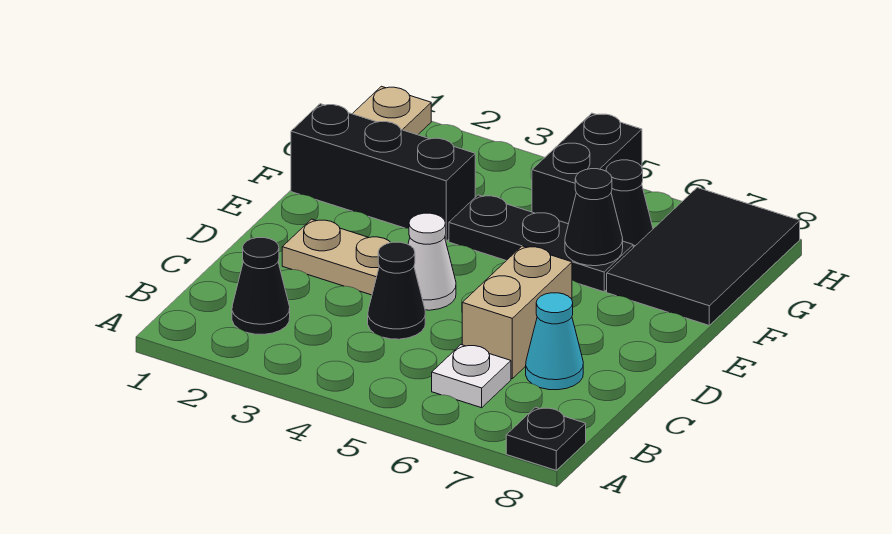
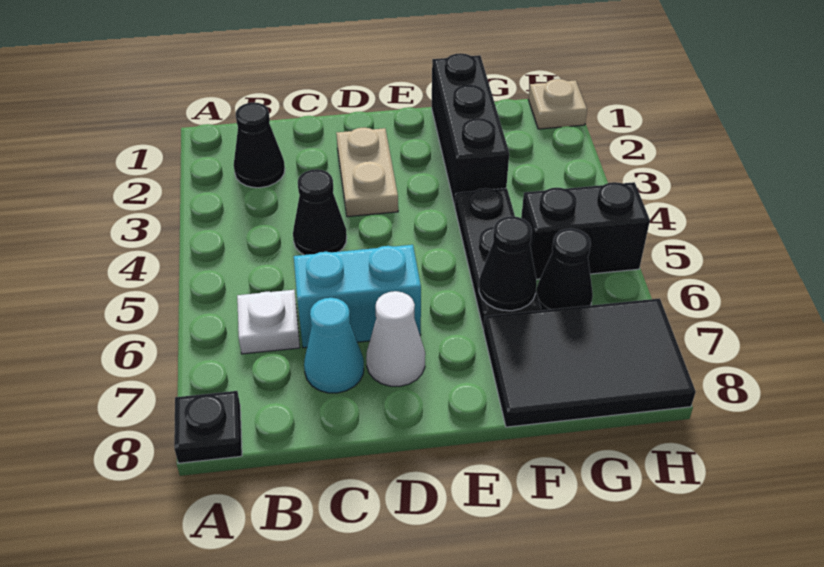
tan 1x2 brick [462,246,572,379] -> cyan 1x2 brick [294,245,421,348]
white 1x1 cone [408,213,456,310] -> white 1x1 cone moved to [366,291,425,386]

